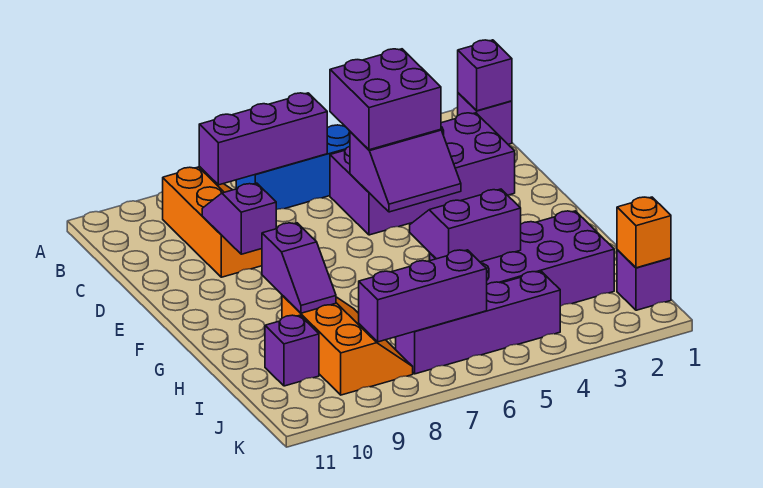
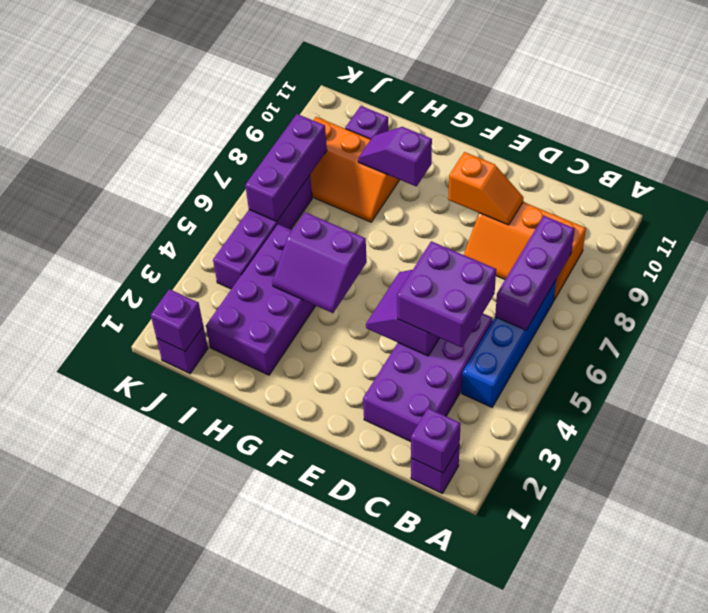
purple 1x2 slope [202,183,276,254] -> orange 1x2 slope [448,152,524,225]
purple 2x2 slope [410,189,521,262] -> purple 2x2 slope turned to [272,212,367,313]
orange 1x1 brick [617,197,671,268] -> purple 1x1 brick [151,289,203,351]

